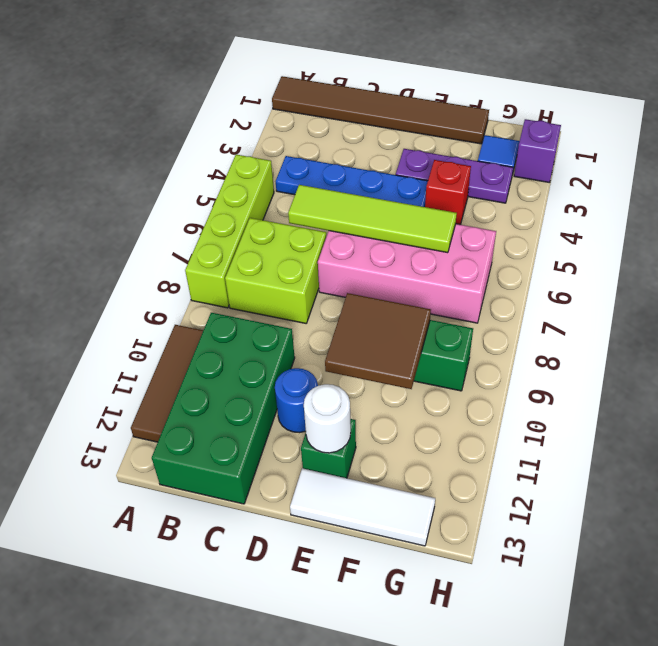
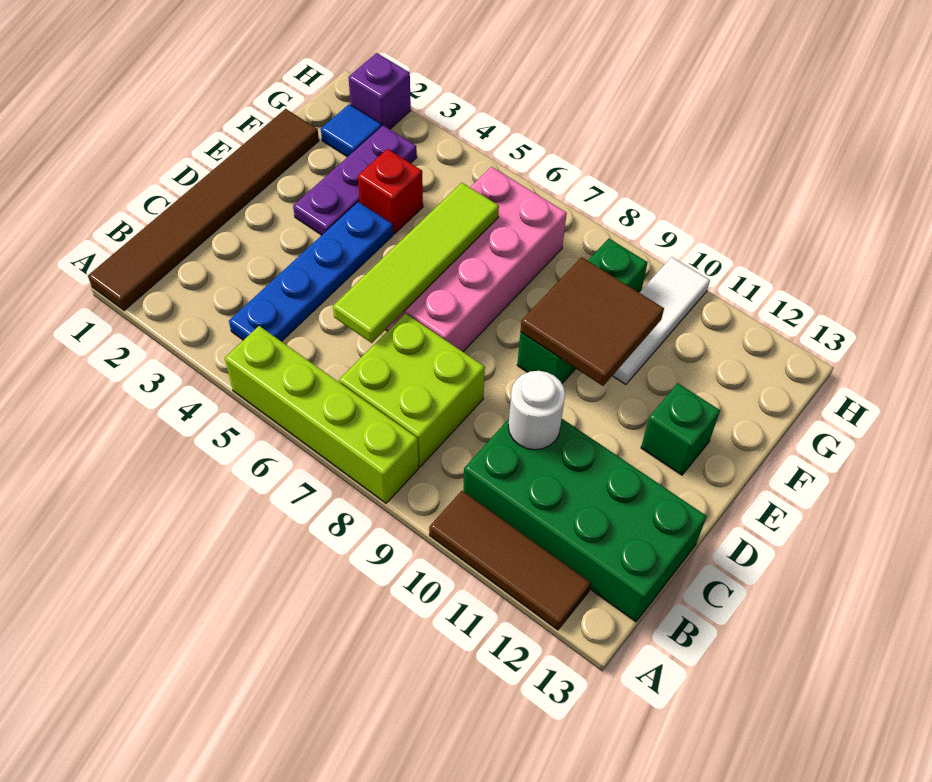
blue 1x1 round brick [275,368,318,433] -> none
white 1x1 round brick [304,384,351,453] -> white 1x1 round brick moved to [508,371,565,450]
white 1x3 tile [290,468,435,546] -> white 1x3 tile moved to [613,257,710,385]

